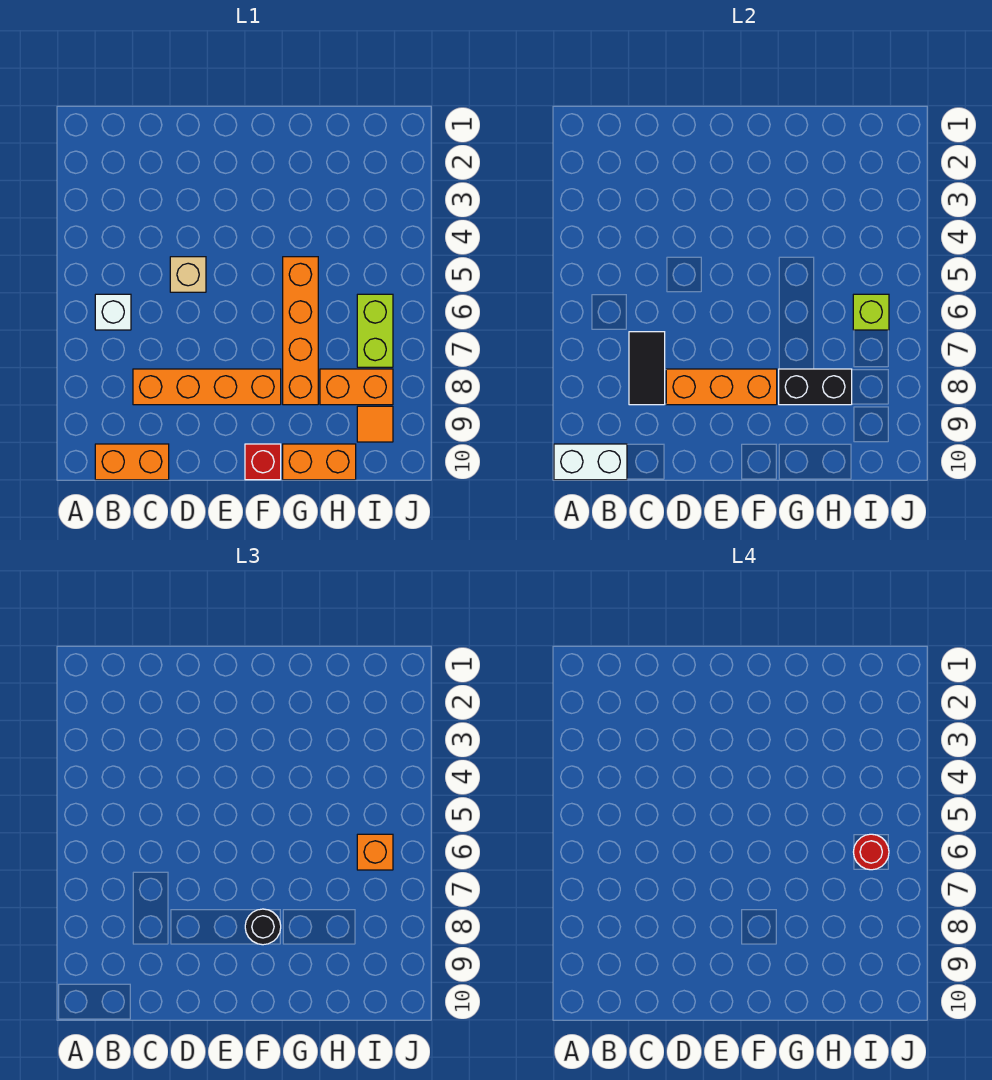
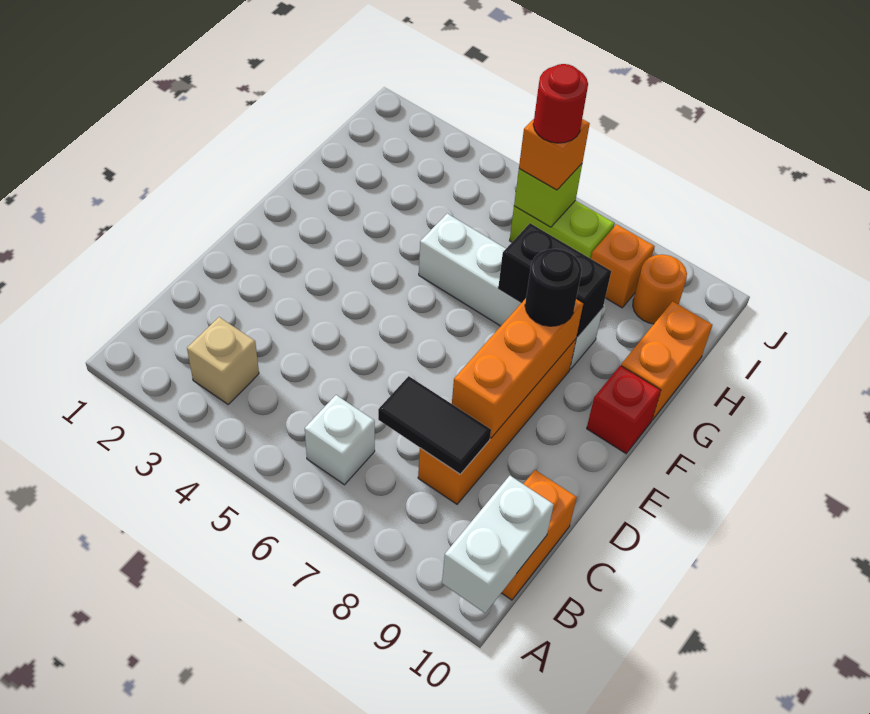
tan 1x1 brick [170,257,206,292] -> tan 1x1 brick moved to [187,317,259,404]
orange 1x4 brick [283,257,318,405] -> white 1x4 brick [419,214,603,369]
black 1x2 brick [779,369,852,405] -> black 1x2 brick turned to [498,223,611,337]
orange 1x2 brick [320,369,393,405] -> orange 1x1 brick [591,224,655,308]
orange 1x1 tile [357,406,393,442] -> orange 1x1 round brick [633,255,687,324]

